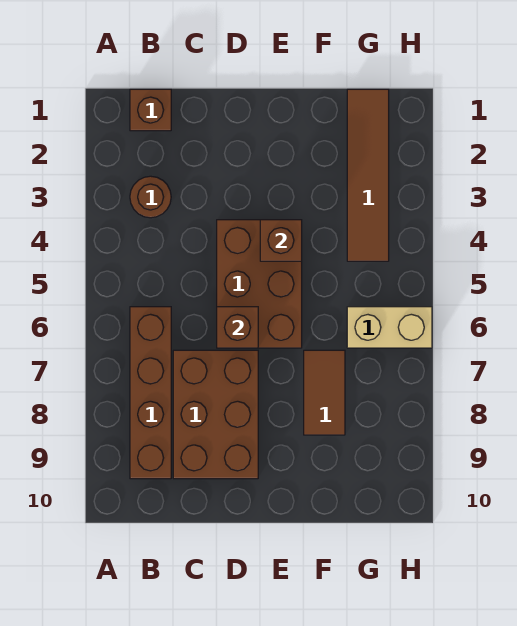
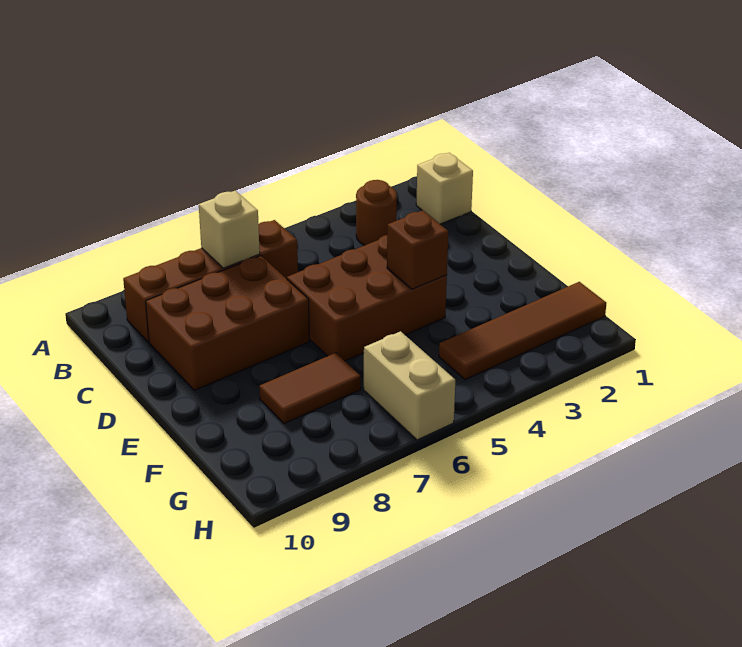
brown 1x1 brick [130,89,171,131] -> tan 1x1 brick [416,153,473,224]
none -> tan 1x1 brick [199,191,260,268]
brown 1x1 brick [217,307,258,348] -> none

